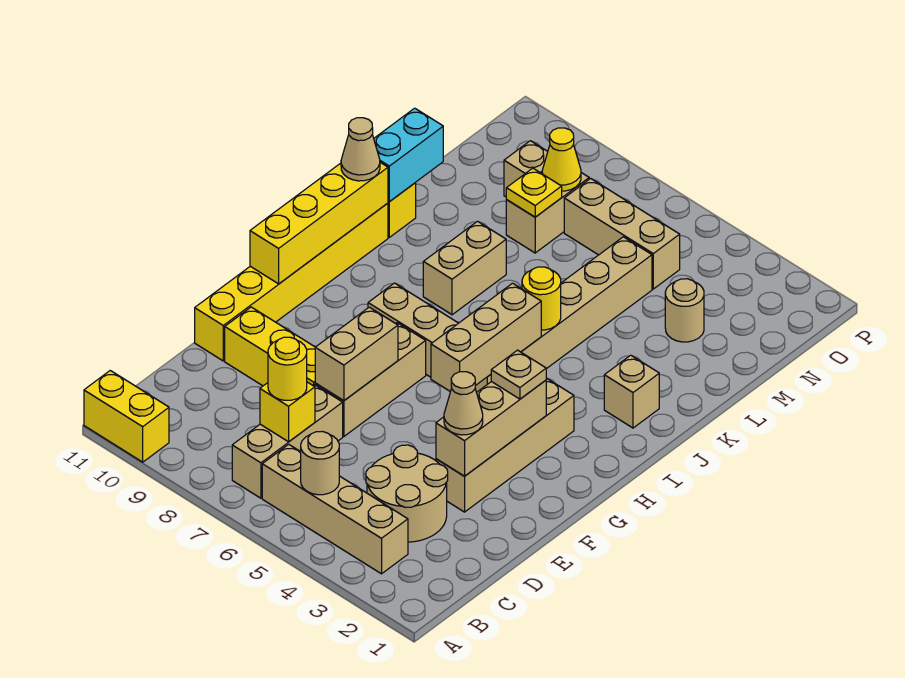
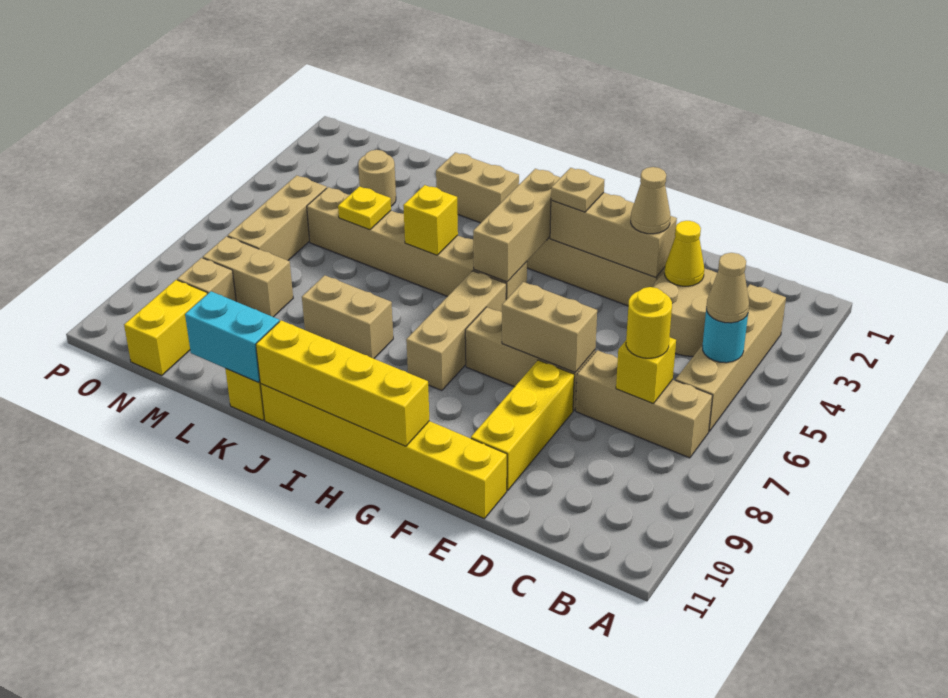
yellow 1x2 brick [84,371,169,462] -> yellow 1x2 brick moved to [124,280,207,375]
tan 1x1 round brick [301,431,339,495] -> cyan 1x1 round brick [703,307,748,363]
tan 1x3 brick [431,283,541,392] -> tan 1x3 brick turned to [473,169,561,282]
tan 1x1 brick [604,355,659,428] -> tan 1x2 brick [436,152,519,223]
yellow 1x1 round brick [522,267,561,330] -> yellow 1x1 brick [403,185,458,255]
tan 1x1 cone [341,118,380,181] -> tan 1x1 cone moved to [706,253,749,323]
yellow 1x1 plate [506,168,562,217] -> yellow 1x1 plate moved to [338,186,391,230]
yellow 1x1 cone [542,128,581,191] -> yellow 1x1 cone moved to [665,221,704,286]

